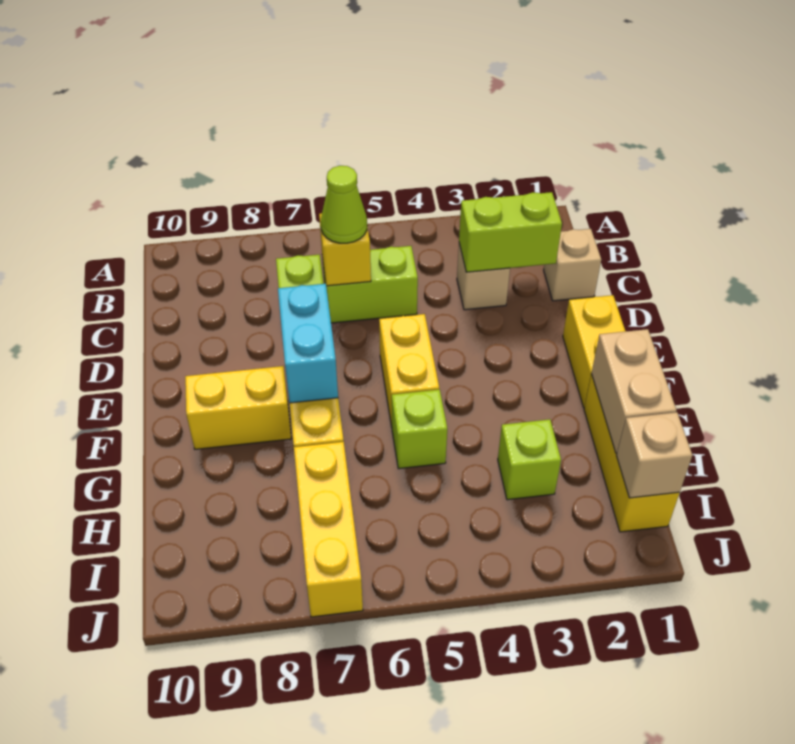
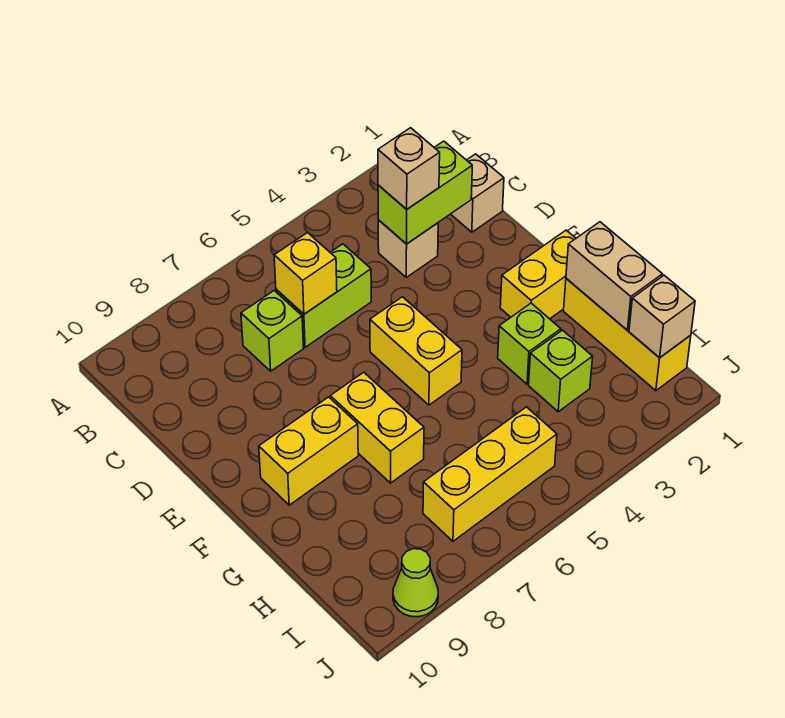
none -> tan 1x1 brick [378,128,440,209]
lime 1x1 cone [321,166,367,243] -> lime 1x1 cone moved to [393,549,438,617]
yellow 1x2 brick [563,295,626,407] -> yellow 1x2 brick turned to [500,230,576,319]
cyan 1x2 brick [278,284,338,403] -> none
lime 1x1 brick [392,390,447,469] -> lime 1x1 brick moved to [498,303,561,384]
yellow 1x3 brick [294,442,363,617] -> yellow 1x3 brick turned to [423,407,557,541]

